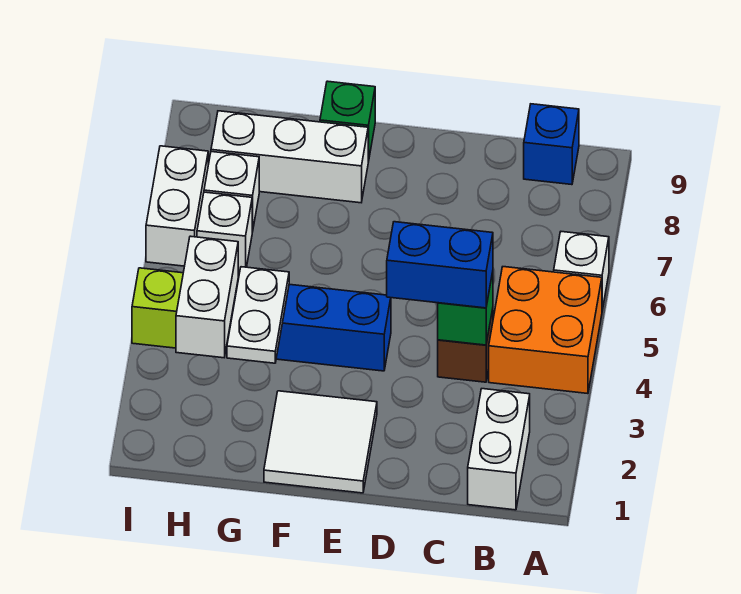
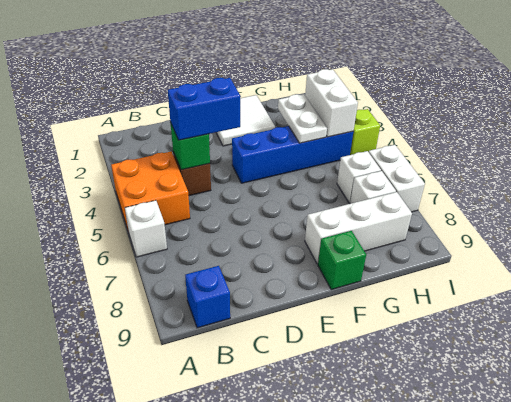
white 1x2 brick [468,389,530,510] -> none

